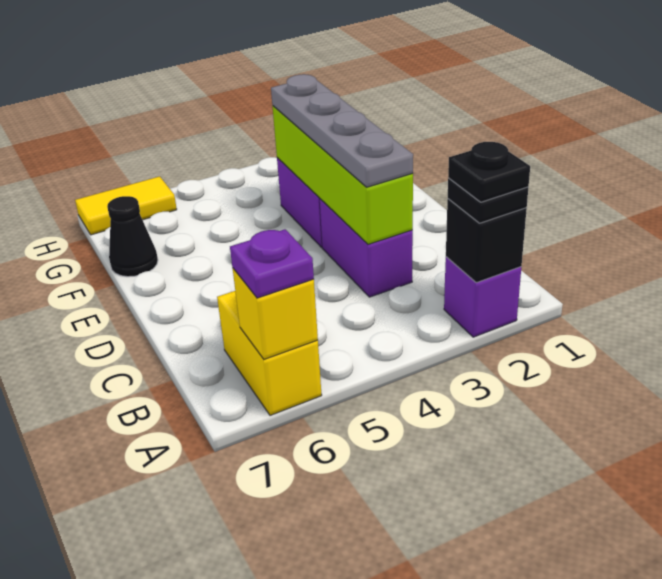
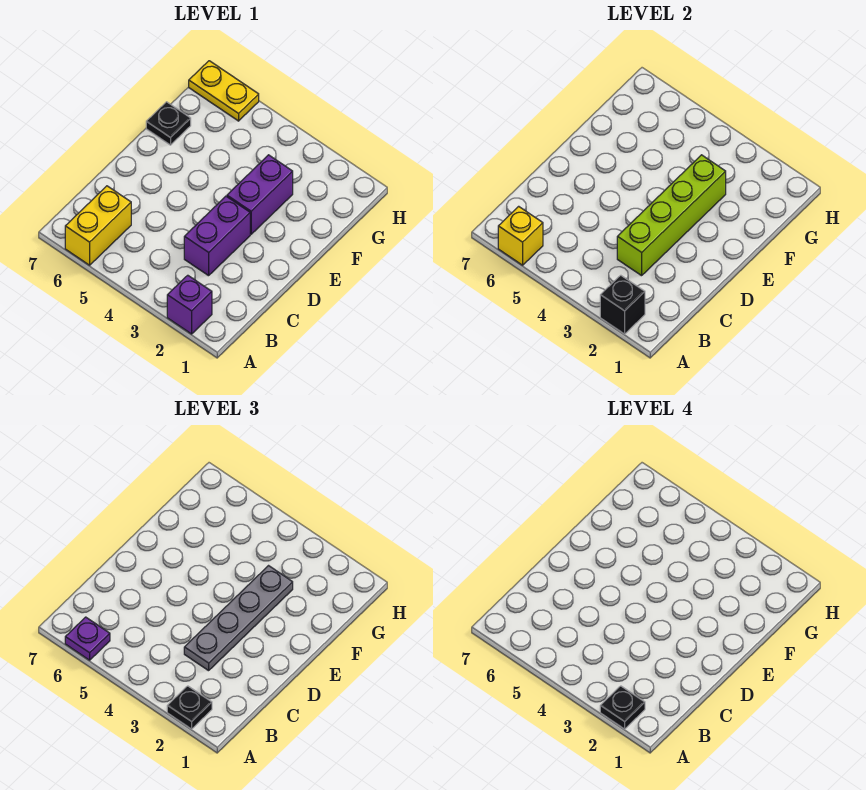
black 1x1 cone [107,196,158,277] -> black 1x1 plate [146,102,191,145]
yellow 1x2 tile [75,176,177,235] -> yellow 1x2 plate [189,61,259,121]

